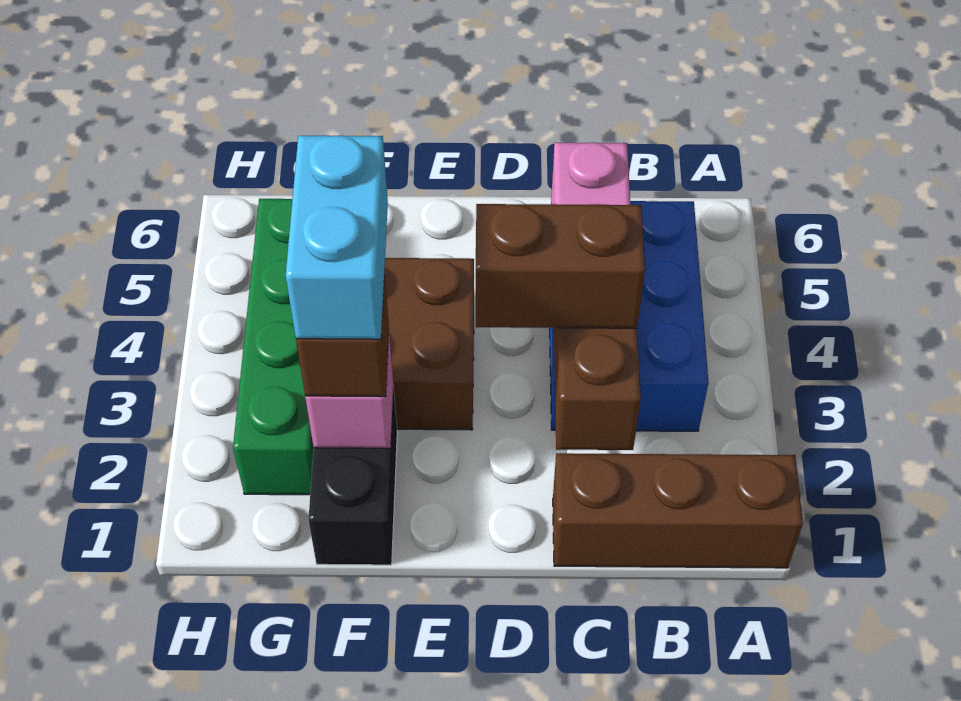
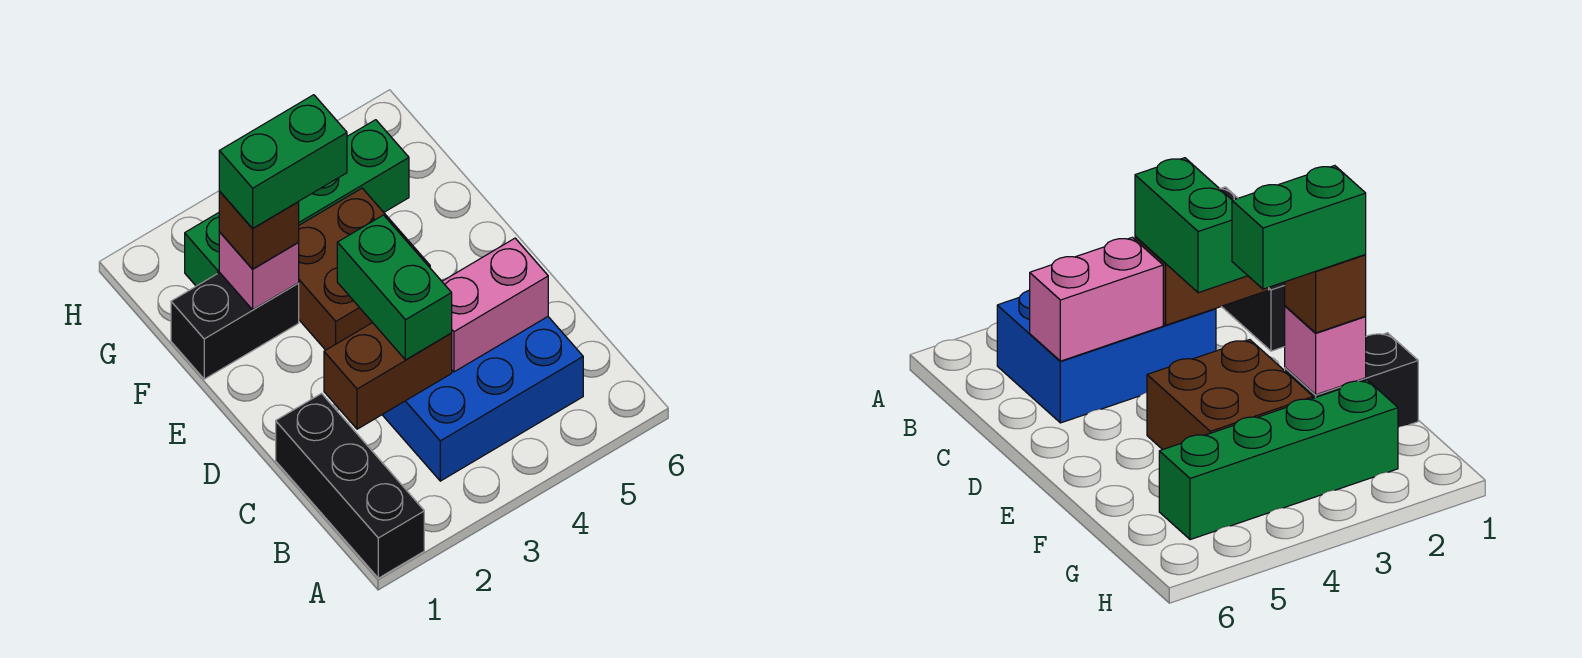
brown 1x3 brick [553,453,803,568] -> black 1x3 brick [276,394,424,578]
brown 1x2 brick [476,204,645,328] -> green 1x2 brick [337,215,452,360]
cyan 1x2 brick [286,136,388,339] -> green 1x2 brick [219,95,347,229]

